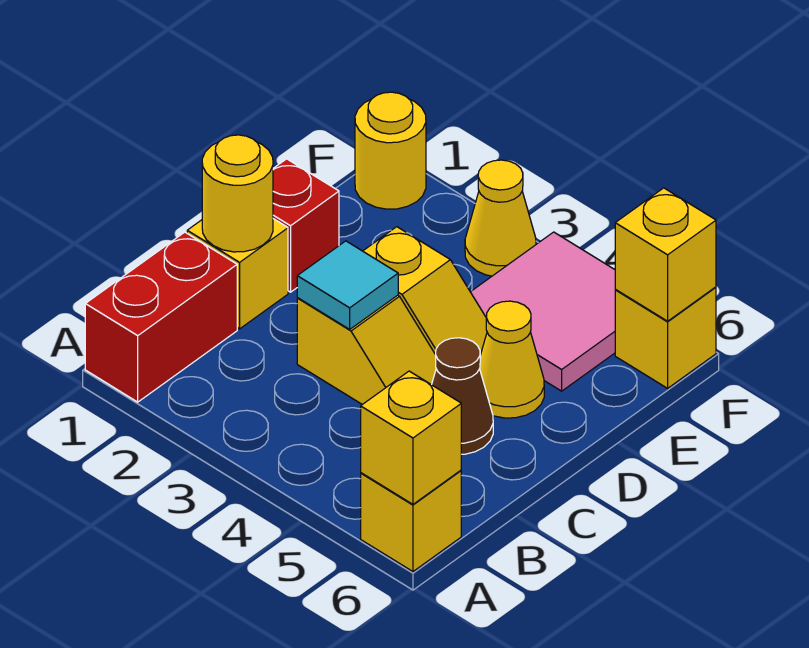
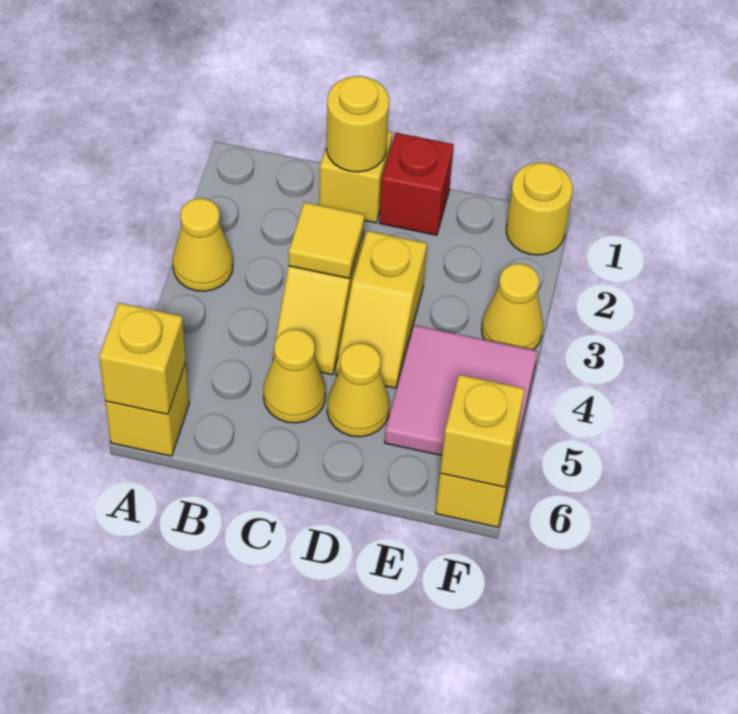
red 1x2 brick [85,232,237,402] -> none
none -> yellow 1x1 cone [173,198,233,291]
cyan 1x1 tile [297,241,398,329] -> yellow 1x1 tile [289,202,364,279]
brown 1x1 cone [432,338,493,454] -> yellow 1x1 cone [263,329,326,423]

